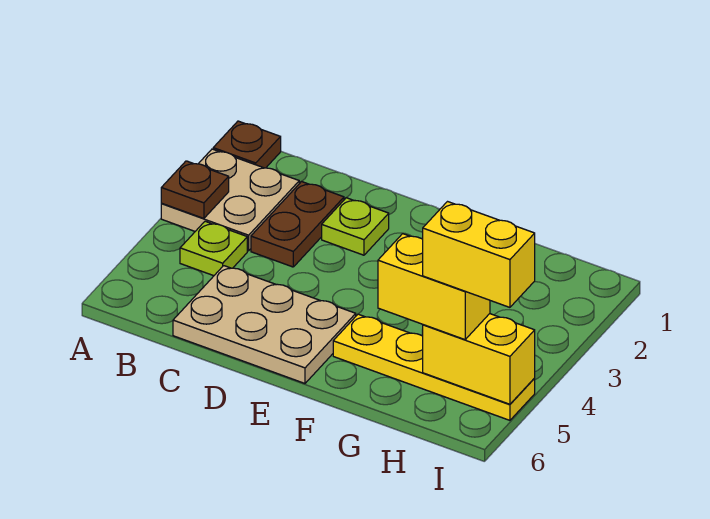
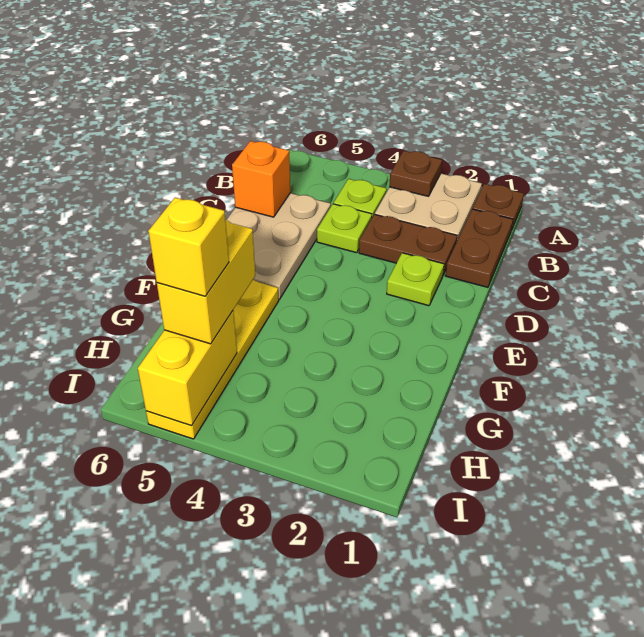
none -> brown 1x2 plate [445,209,513,287]
none -> lime 1x1 plate [317,204,372,253]
none -> orange 1x1 brick [232,141,290,217]
yellow 1x2 brick [423,202,535,307] -> yellow 1x1 brick [148,198,229,296]

